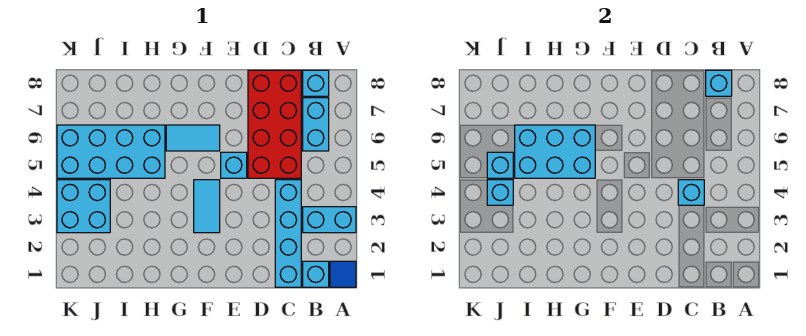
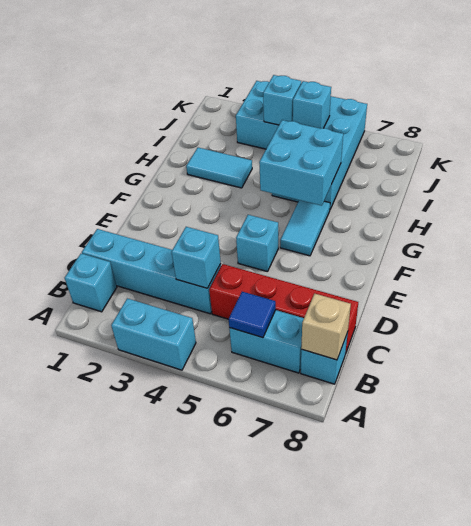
blue 1x1 tile [330,261,356,287] -> blue 1x1 tile moved to [229,292,276,338]
cyan 1x2 brick [303,207,356,233] -> cyan 1x2 brick turned to [111,298,196,370]
cyan 1x1 brick [706,70,732,96] -> tan 1x1 brick [301,294,351,360]
red 2x4 brick [248,70,301,178] -> red 1x4 brick [209,264,358,354]
cyan 1x2 tile [194,180,220,233] -> cyan 1x2 tile moved to [186,148,252,188]
cyan 2x3 brick [515,125,595,178] -> cyan 2x2 brick [259,120,343,206]

